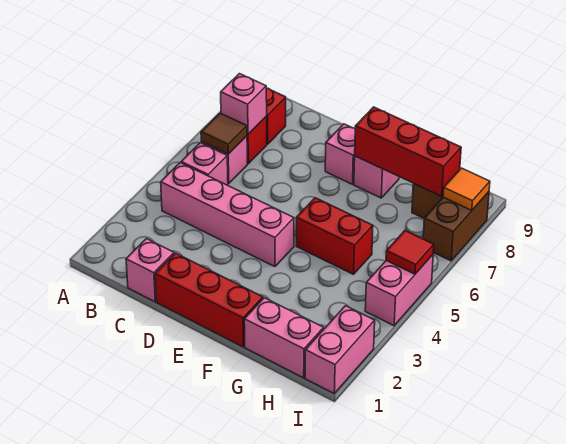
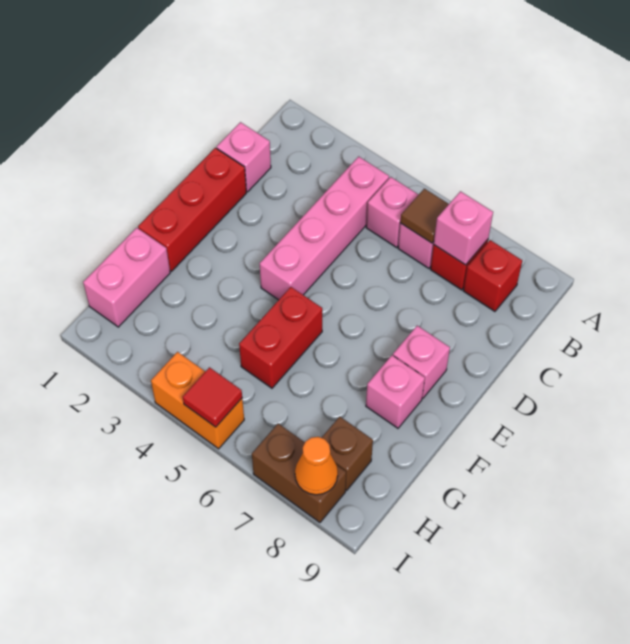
red 1x3 brick [355,107,461,196] -> none
pink 1x2 brick [305,306,375,393] -> none
pink 1x2 brick [365,255,433,326] -> orange 1x2 brick [151,352,244,449]
orange 1x1 tile [443,168,490,210] -> orange 1x1 cone [295,437,338,495]

